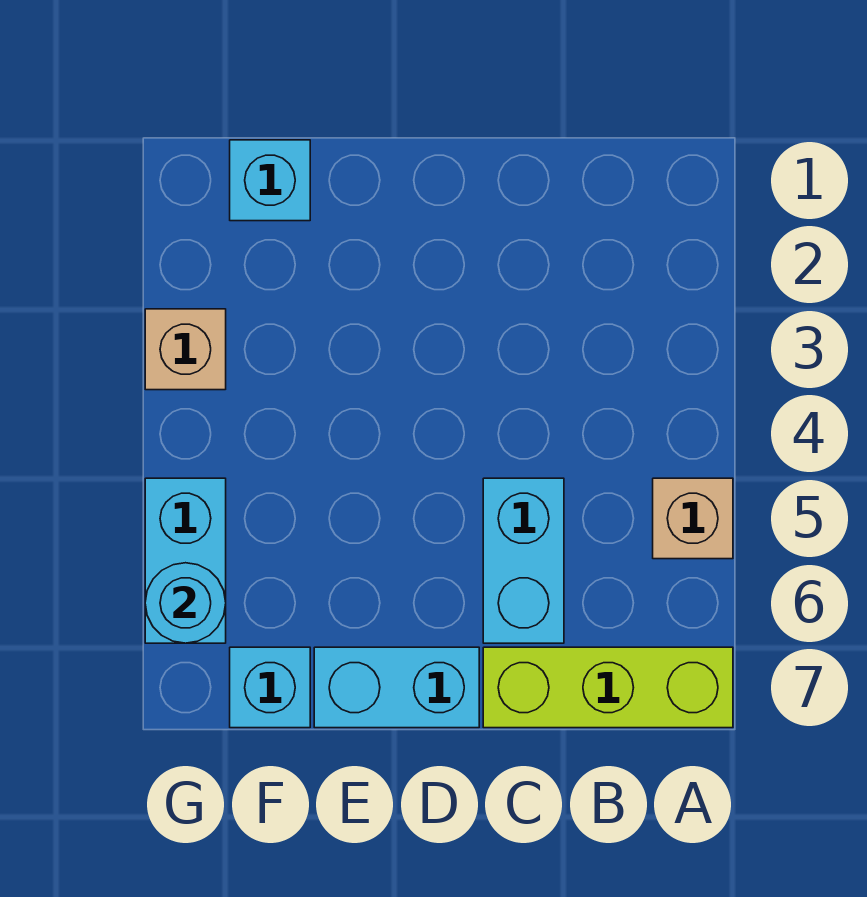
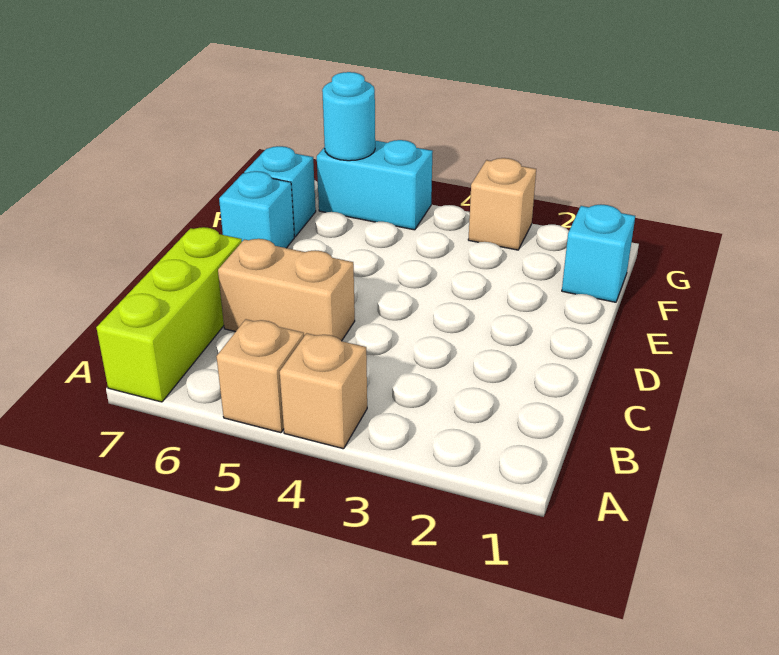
none -> tan 1x1 brick [280,333,367,449]
cyan 1x2 brick [483,478,564,643] -> tan 1x2 brick [218,239,355,341]
cyan 1x2 brick [314,647,479,728] -> cyan 1x1 brick [219,171,294,248]

